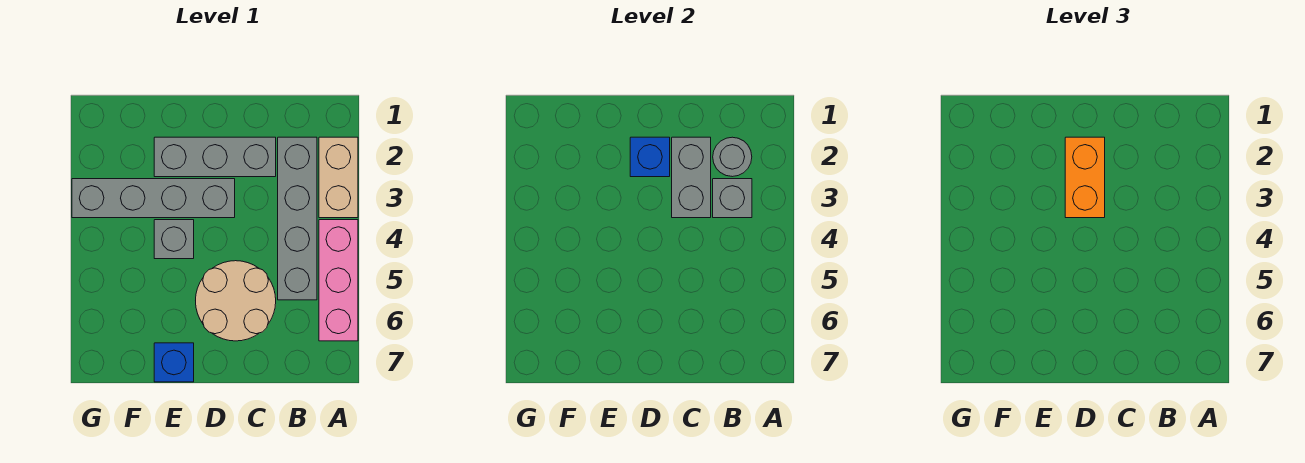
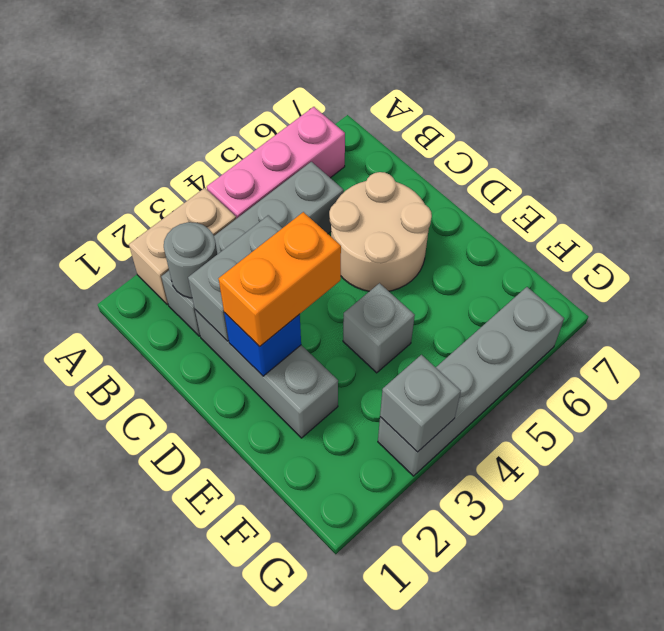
grey 1x1 brick [713,179,752,218] -> grey 1x1 brick moved to [380,355,461,452]
grey 1x4 brick [72,179,235,218] -> grey 1x4 brick turned to [378,287,564,476]
blue 1x1 brick [154,343,194,382] -> none

